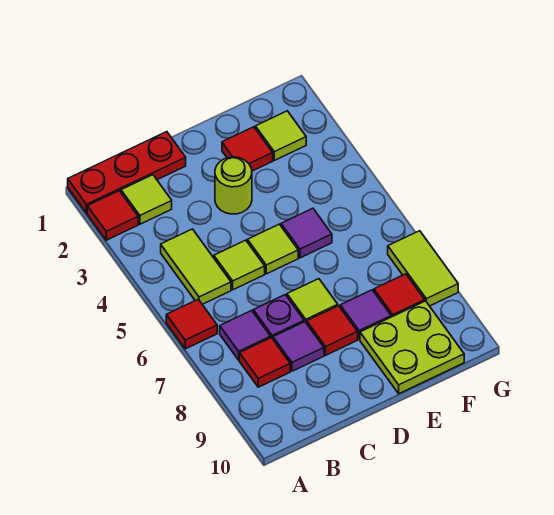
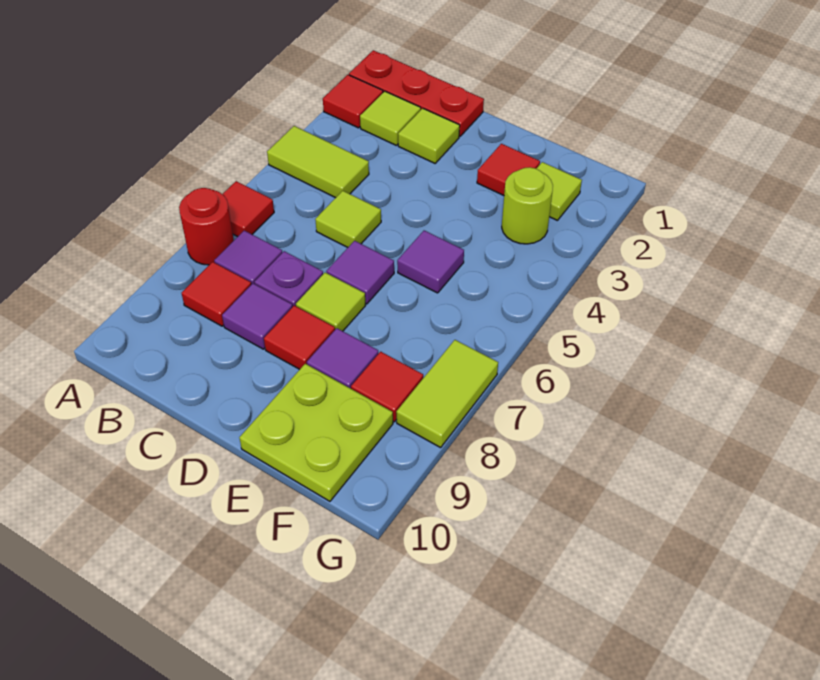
none -> red 1x1 round brick [179,188,234,265]
lime 1x2 tile [161,229,231,304] -> lime 1x2 tile turned to [267,126,369,198]
lime 1x1 round brick [215,157,252,214] -> lime 1x1 round brick moved to [502,167,553,244]
lime 1x1 tile [247,224,298,274] -> lime 1x1 tile moved to [398,108,460,163]
none -> purple 1x1 tile [326,241,394,304]

